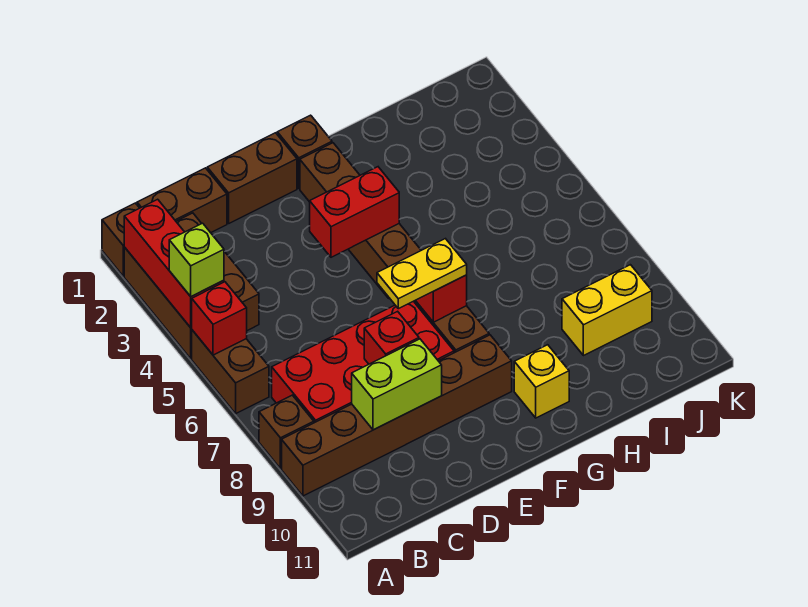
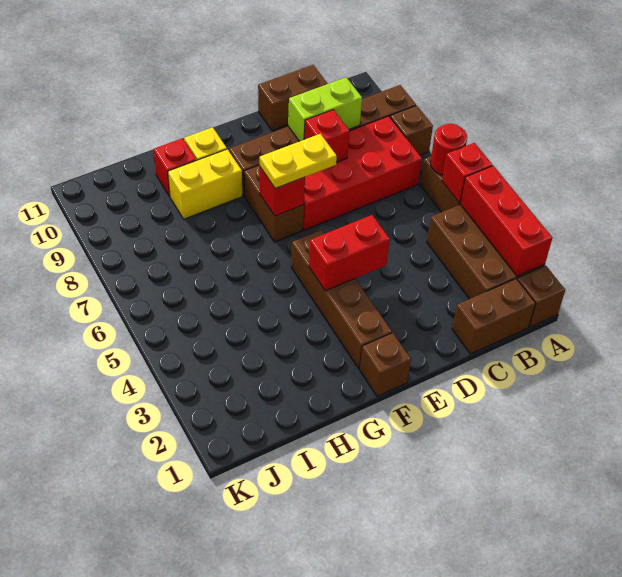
lime 1x1 brick [169,223,224,296] -> none
none -> red 1x1 round brick [430,124,467,175]
brown 1x2 brick [207,133,297,223] -> brown 1x2 brick moved to [258,65,328,131]
none -> red 1x1 brick [154,138,197,196]
yellow 1x2 brick [562,265,652,356] -> yellow 1x2 brick moved to [168,149,242,219]

